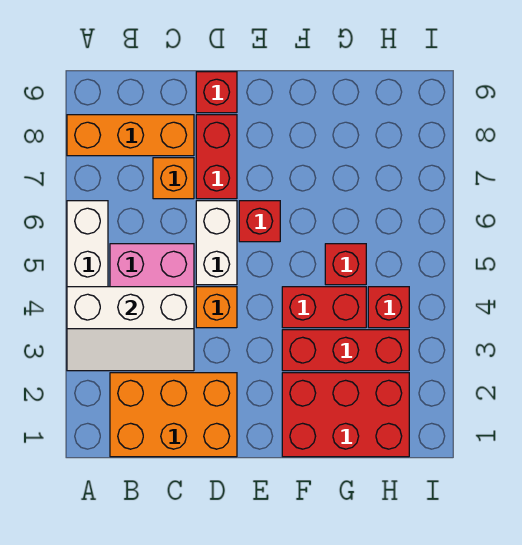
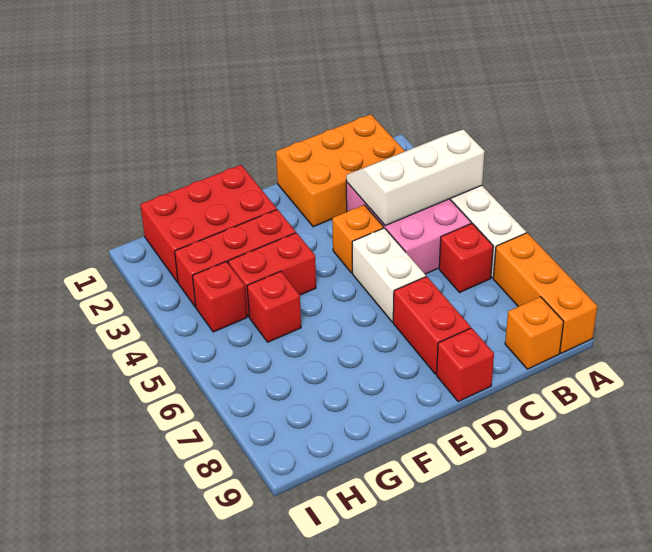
orange 1x3 brick [67,115,194,156] -> orange 1x3 brick turned to [493,233,597,353]
orange 1x1 brick [153,158,194,199] -> orange 1x1 brick moved to [505,297,563,369]
red 1x1 brick [239,201,280,242] -> red 1x1 brick moved to [439,223,493,292]

